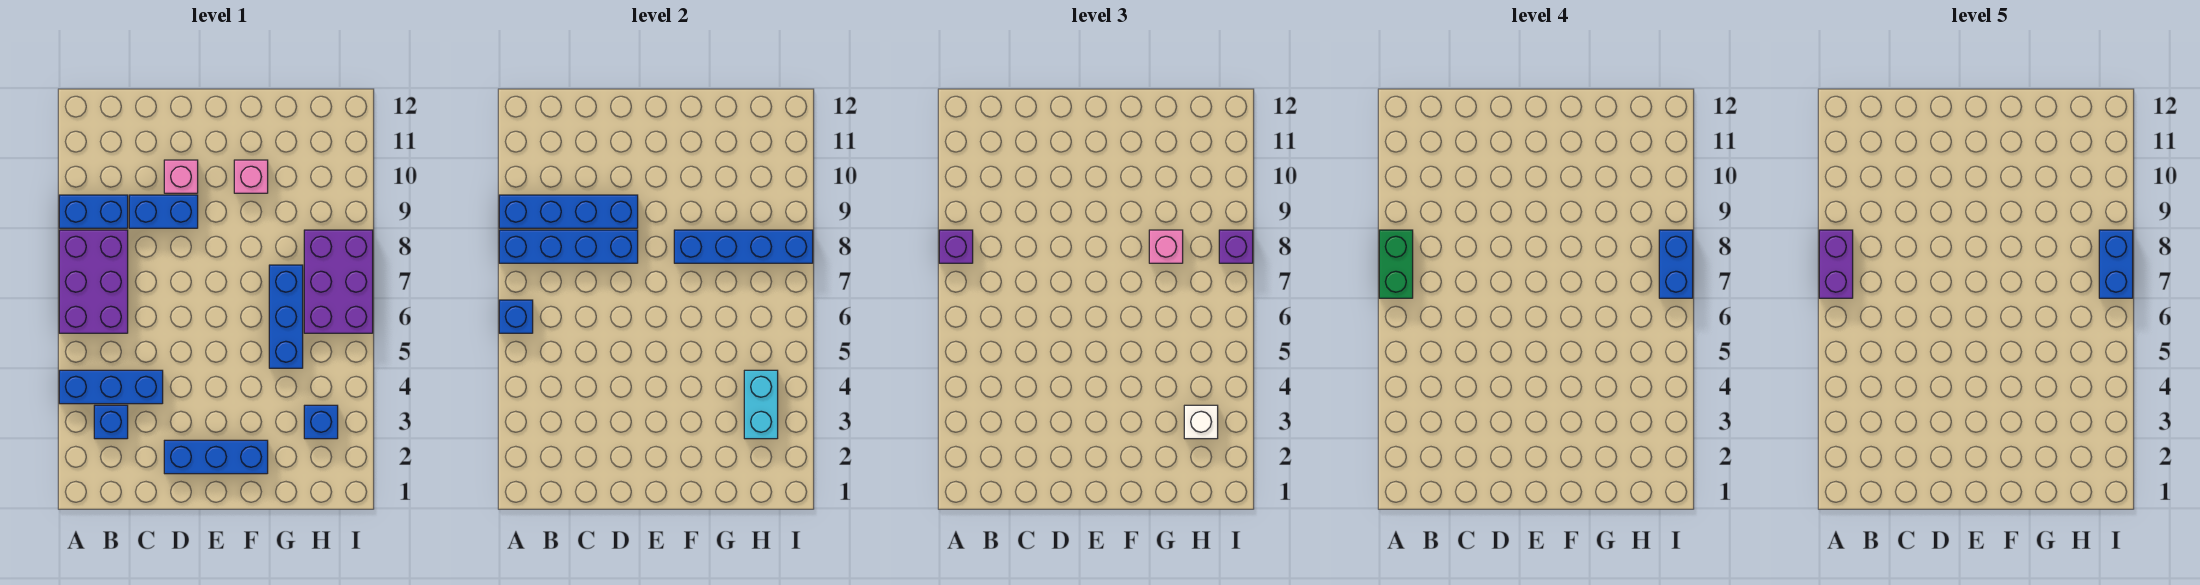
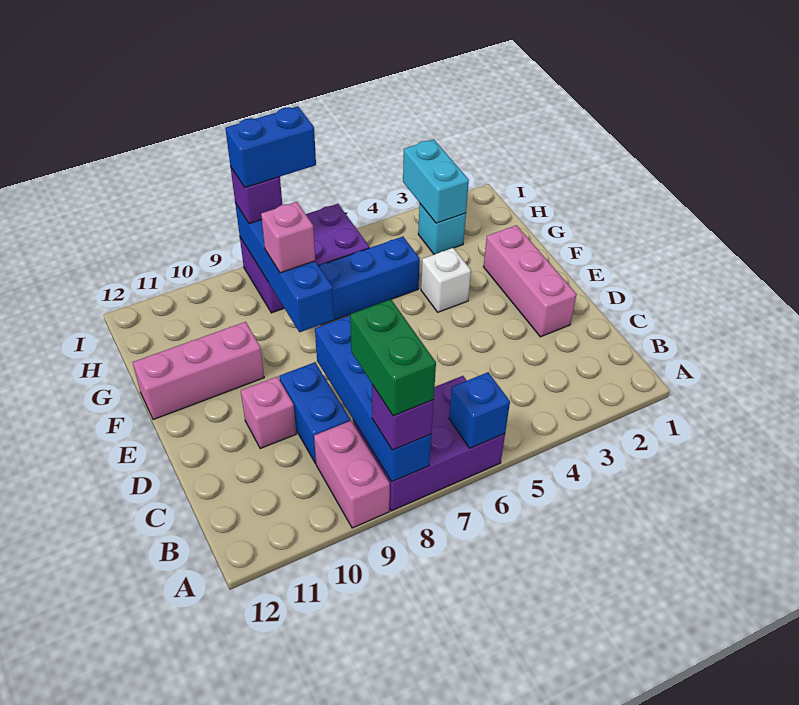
blue 1x3 brick [59,370,163,404] -> none
green 1x2 brick [1379,230,1413,298] -> green 1x2 brick turned to [350,299,436,416]
purple 1x2 brick [1819,230,1853,298] -> none
blue 1x2 brick [59,195,128,228] -> pink 1x2 brick [314,421,390,528]
blue 1x4 brick [499,195,638,228] -> none
blue 1x1 brick [94,405,128,439] -> none
blue 1x3 brick [164,440,268,474] -> pink 1x3 brick [484,225,577,337]
pink 1x1 brick [234,160,268,193] -> pink 1x3 brick [133,322,264,420]
blue 1x1 brick [304,405,338,439] -> cyan 1x1 brick [418,204,466,254]
cyan 1x2 brick [744,370,778,439] -> cyan 1x2 brick turned to [403,139,469,223]
white 1x1 brick [1184,405,1218,439] -> white 1x1 brick moved to [421,248,471,312]
blue 1x2 brick [2099,230,2133,298] -> none

